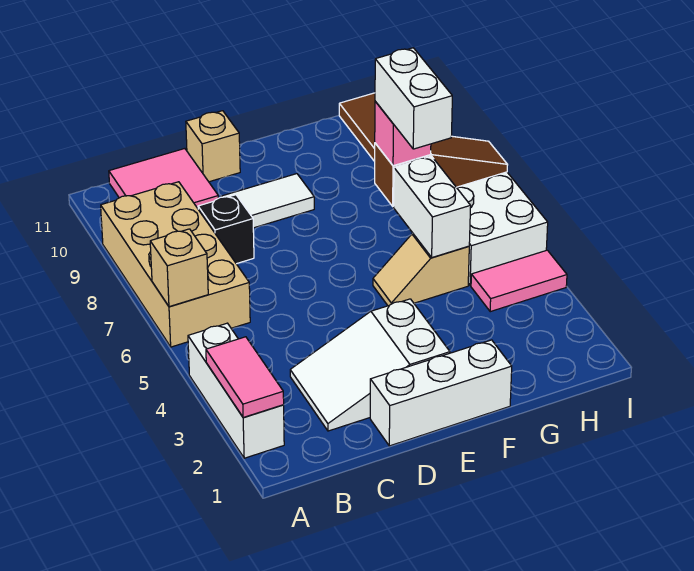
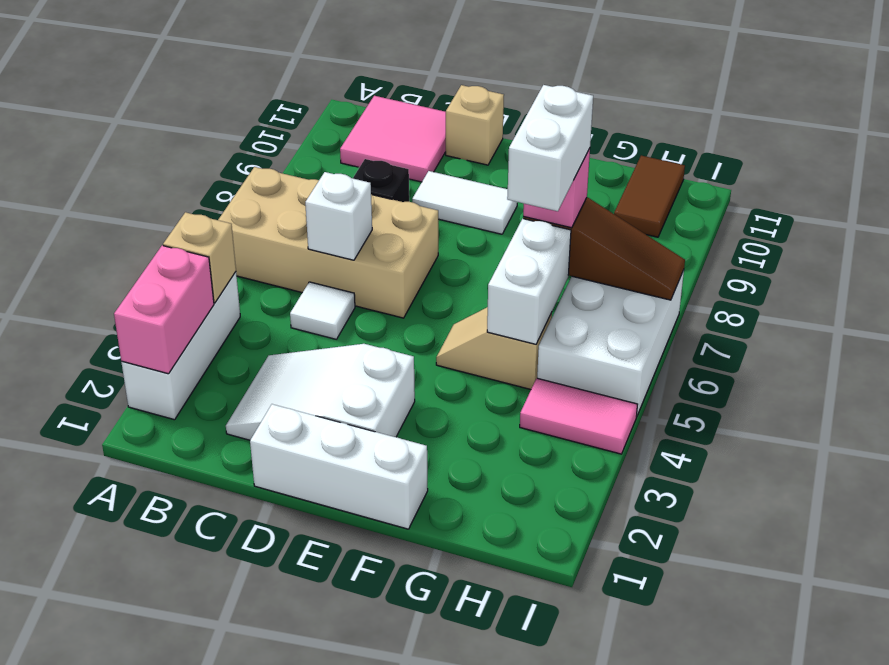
pink 1x2 tile [206,337,284,418] -> pink 1x2 brick [114,246,214,374]
tan 2x4 brick [101,182,250,347] -> tan 2x4 brick turned to [218,167,438,318]
tan 1x1 brick [150,229,208,307] -> tan 1x1 brick moved to [163,212,236,303]
none -> white 1x1 tile [290,282,355,339]
none -> white 1x1 brick [305,172,372,260]

